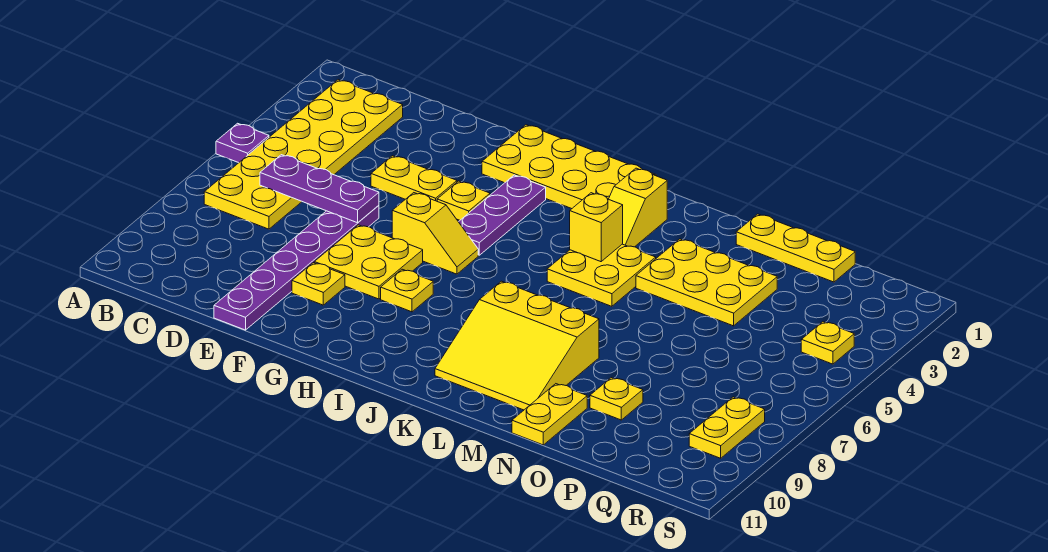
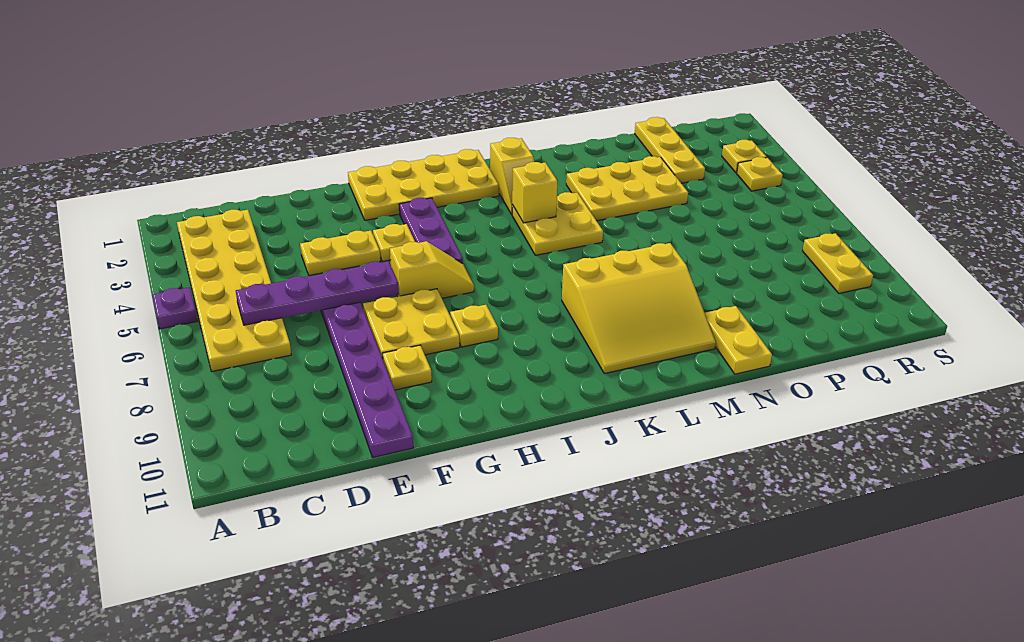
purple 1x3 plate [260,155,379,223] -> purple 1x4 plate [236,261,399,325]
yellow 1x3 plate [736,214,855,282] -> yellow 1x3 plate turned to [635,117,705,183]
yellow 1x1 plate [590,378,643,420] -> yellow 1x1 plate moved to [722,140,767,173]

